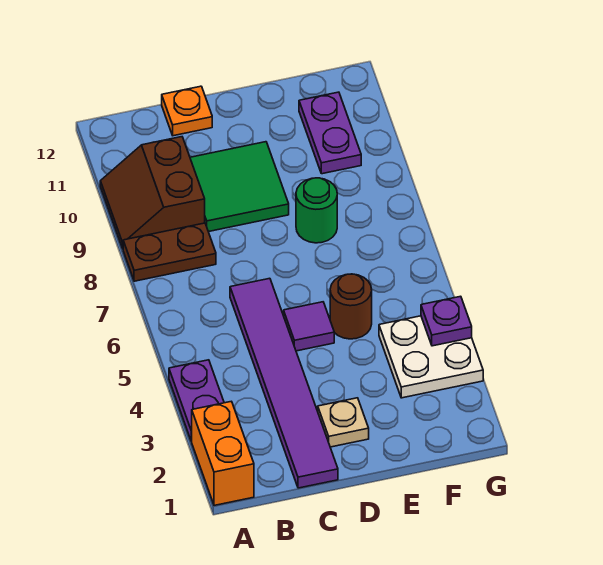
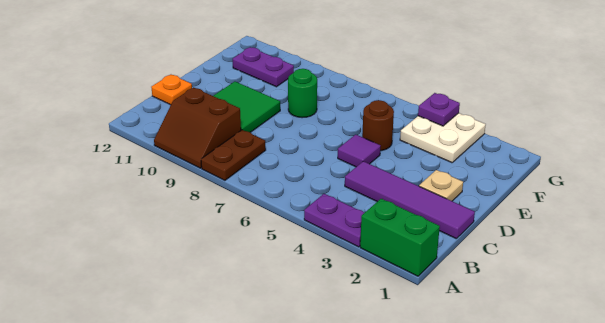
orange 1x2 brick [192,401,254,505] -> green 1x2 brick [360,199,440,276]
purple 1x6 tile [230,278,338,488] -> purple 1x4 tile [345,161,475,238]

